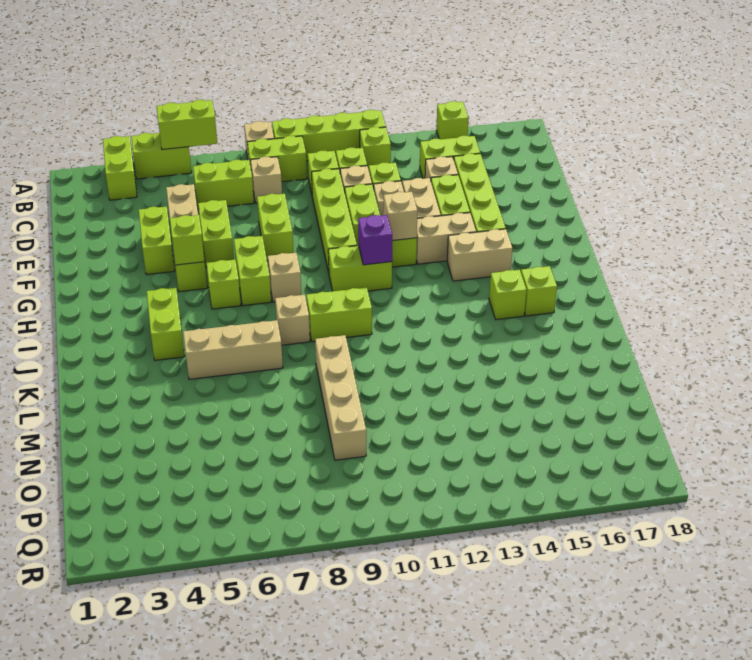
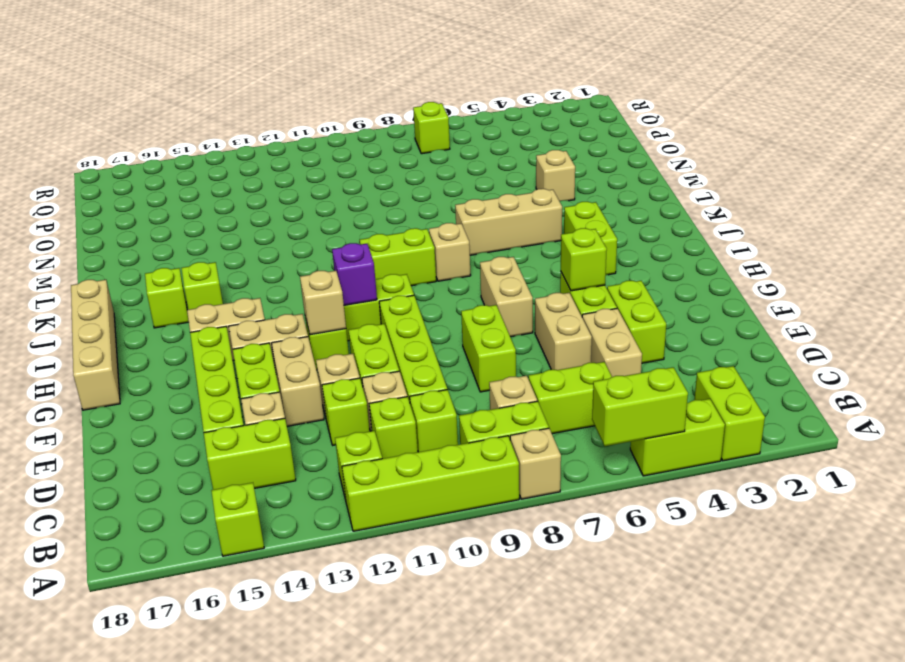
lime 1x2 brick [198,200,234,268] -> tan 1x2 brick [535,293,592,370]
lime 1x2 brick [234,236,271,306] -> tan 1x2 brick [480,257,533,337]
lime 1x1 brick [206,260,241,309] -> lime 1x1 brick moved to [413,102,450,154]
tan 1x1 brick [268,253,301,302] -> tan 1x1 brick moved to [536,150,575,201]
tan 1x4 brick [315,335,366,460] -> tan 1x4 brick moved to [71,280,120,410]

